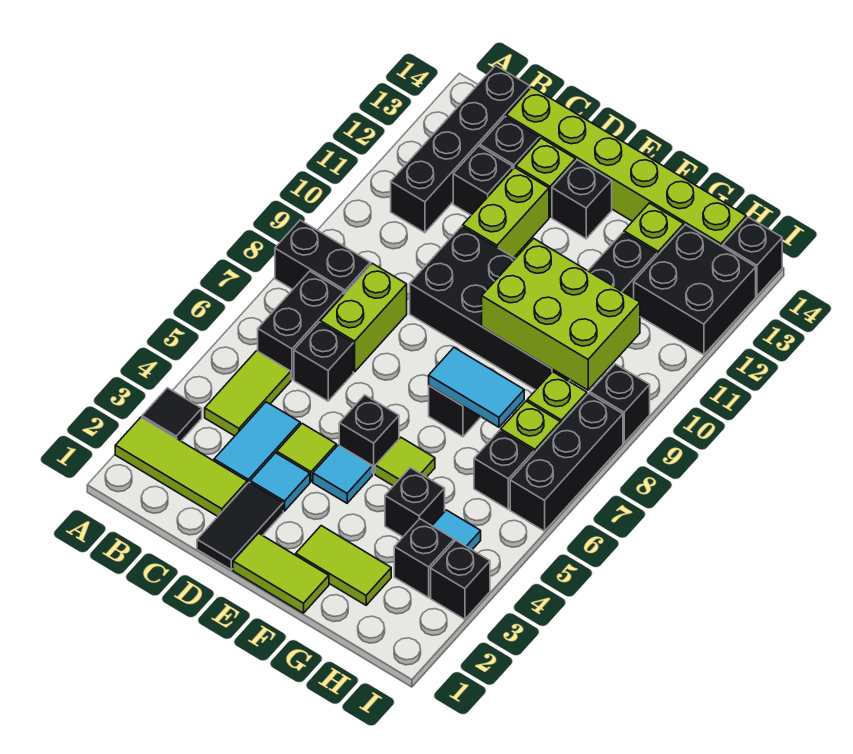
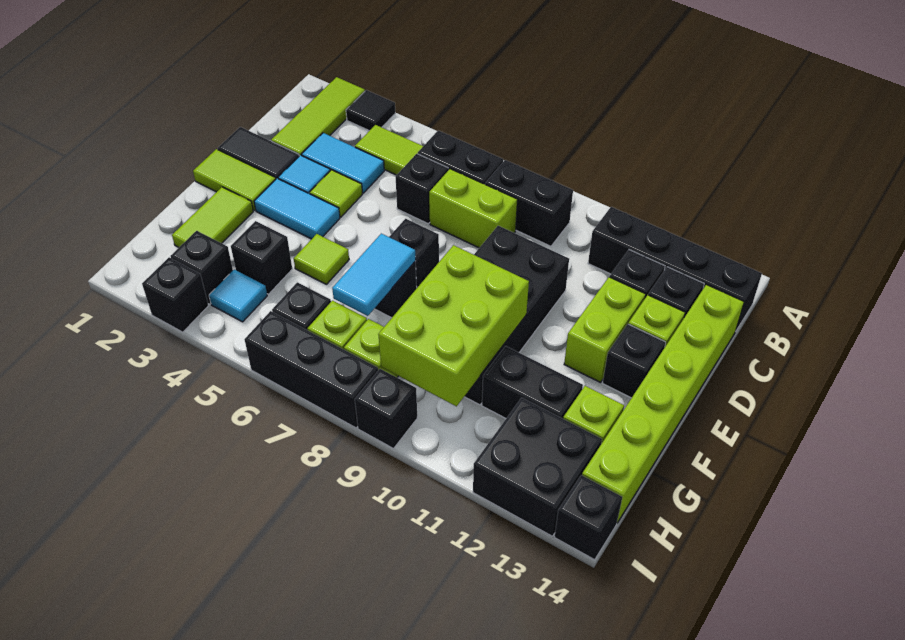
black 1x2 brick [275,220,371,294] -> black 1x2 brick turned to [485,160,573,246]
lime 1x2 brick [463,168,549,257] -> lime 1x2 brick turned to [564,277,646,382]
lime 1x2 tile [233,533,329,613] -> lime 1x2 tile turned to [193,149,276,210]
cyan 1x1 tile [313,445,372,503] -> cyan 1x2 tile [254,178,340,239]
black 1x1 brick [339,395,399,474] -> black 1x1 brick moved to [389,219,439,288]

